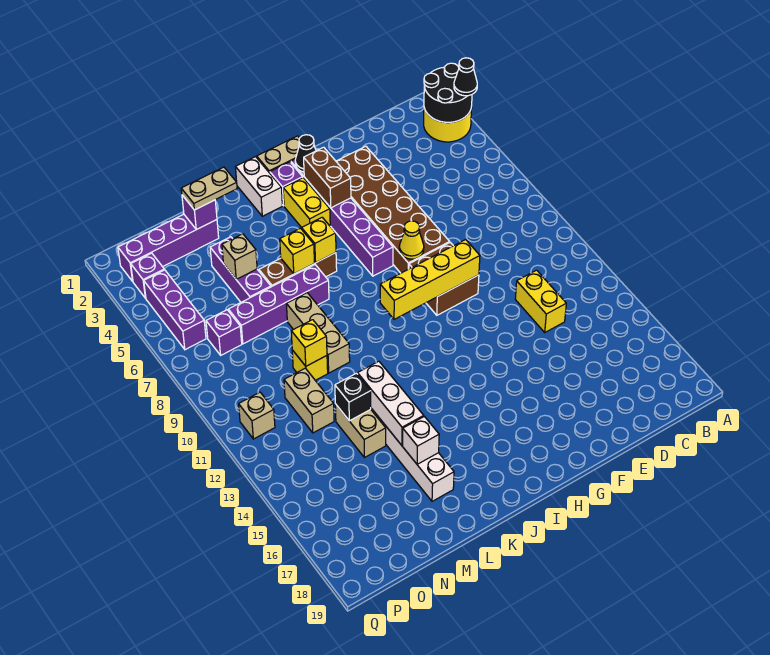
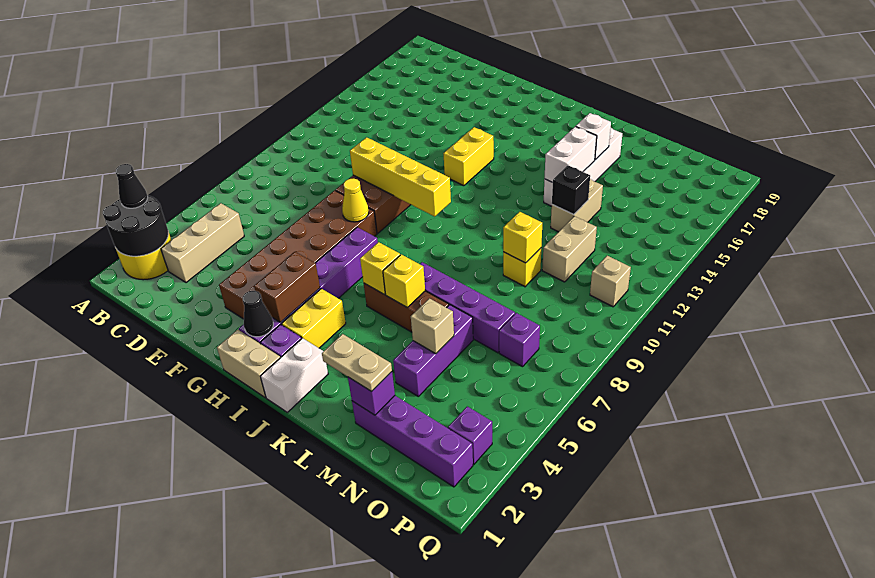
yellow 1x2 brick [515,270,566,332] -> yellow 1x2 brick moved to [443,127,494,186]
tan 1x3 brick [286,293,350,373] -> tan 1x3 brick moved to [161,203,244,283]
white 1x3 brick [358,361,424,445] -> white 1x2 brick [545,127,597,182]
purple 1x3 brick [144,270,206,350] -> none

